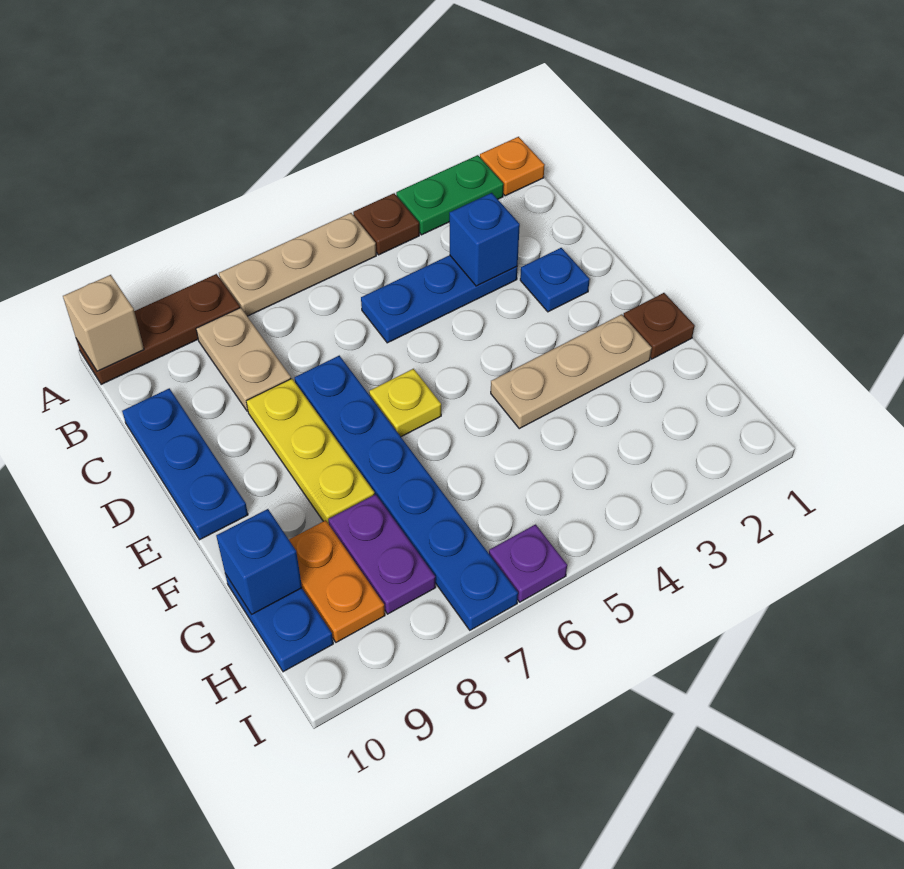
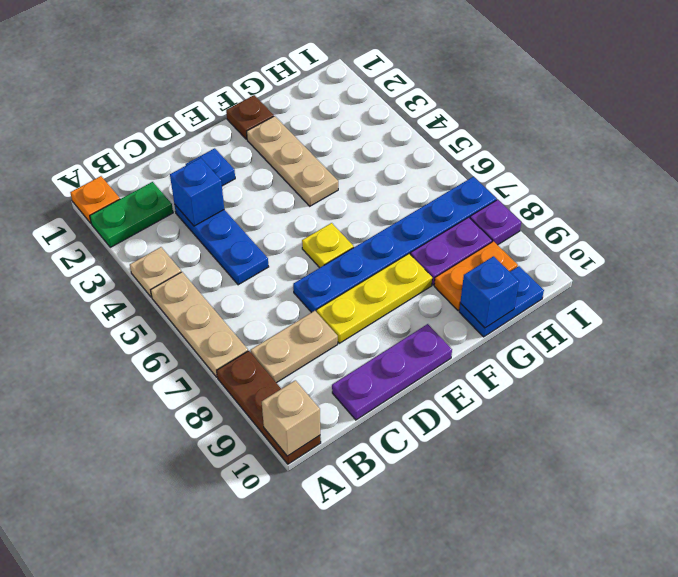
green 1x2 plate [396,155,504,235] -> green 1x2 plate turned to [90,182,173,247]
brown 1x1 plate [353,193,419,255] -> tan 1x1 plate [130,247,181,297]
blue 1x3 plate [122,388,248,540] -> purple 1x3 plate [332,324,452,420]
purple 1x1 plate [489,525,567,602] -> purple 1x1 plate moved to [470,200,521,245]

